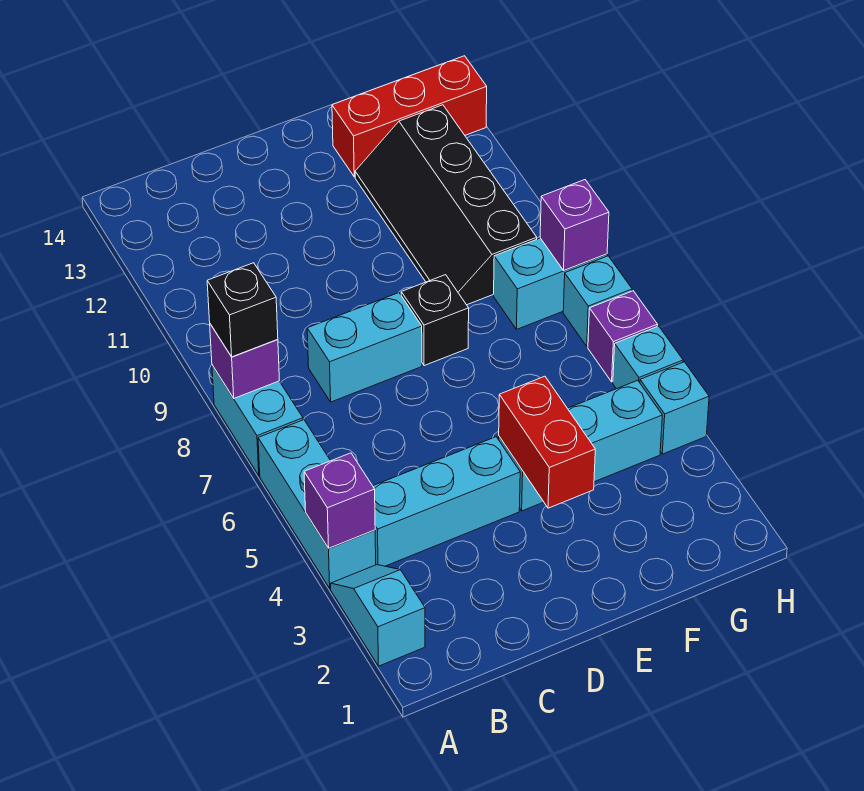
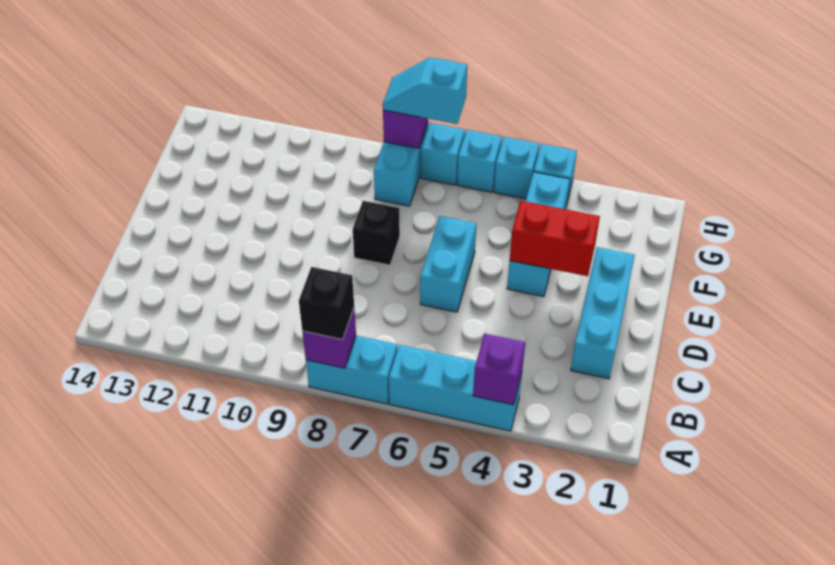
cyan 1x2 slope [331,565,425,666] -> cyan 1x2 slope moved to [383,57,467,124]
cyan 1x3 brick [373,437,520,566] -> cyan 1x3 brick moved to [571,247,635,379]
cyan 1x2 brick [307,293,422,402] -> cyan 1x2 brick moved to [420,216,476,312]
black 2x4 slope [355,105,537,305] -> none
red 1x3 brick [332,56,487,177] -> none
purple 1x1 brick [588,291,658,382] -> cyan 1x1 brick [457,130,502,192]

